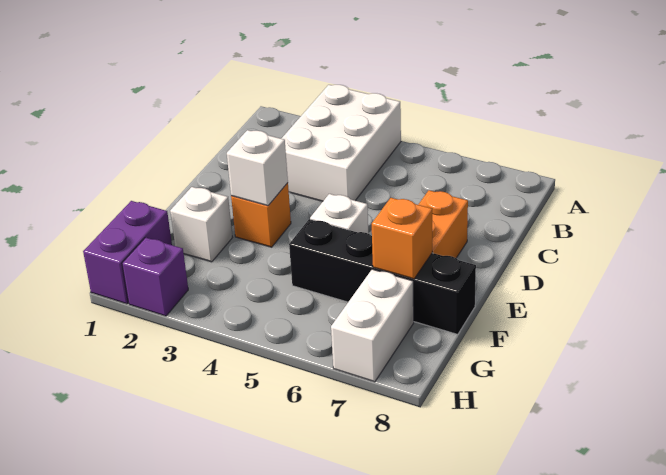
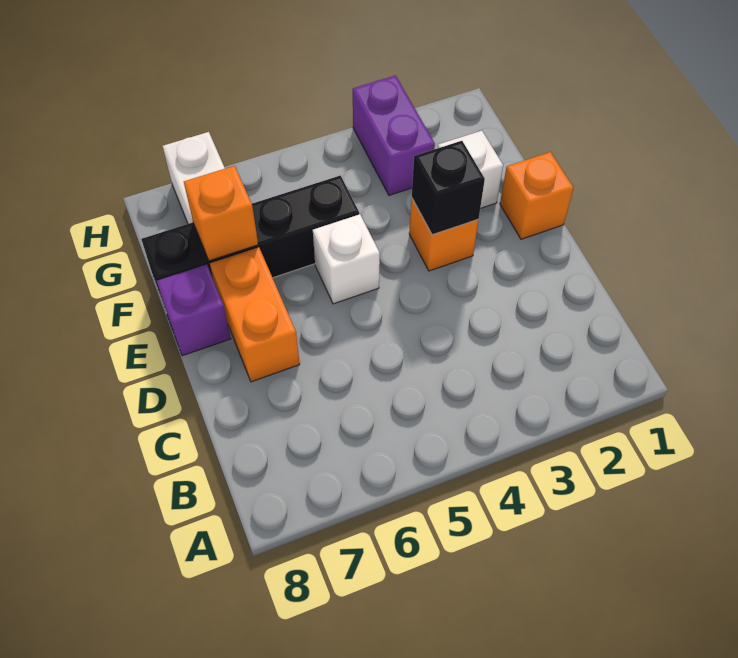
white 2x3 brick [281,85,401,201] -> none
none -> orange 1x1 brick [500,152,573,239]
white 1x1 brick [227,130,288,206] -> black 1x1 brick [412,141,485,235]
purple 1x2 brick [83,201,172,304] -> purple 1x2 brick moved to [353,76,435,195]
purple 1x1 brick [122,237,188,316] -> purple 1x1 brick moved to [157,264,231,356]

